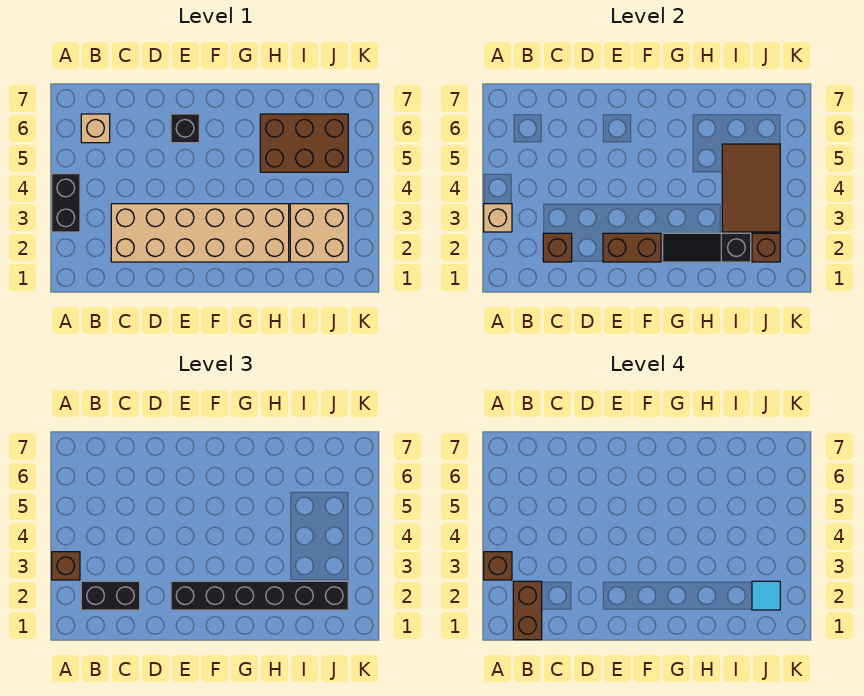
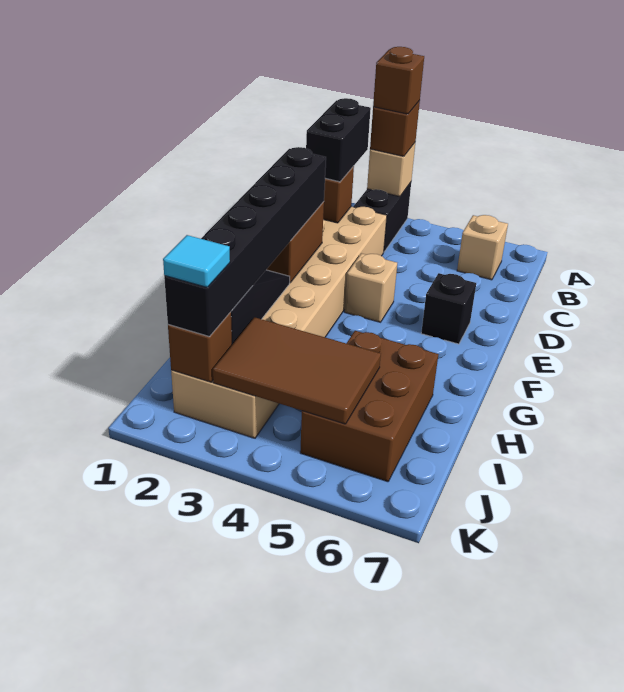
black 1x2 brick [52,174,80,232] -> black 1x2 brick turned to [354,182,411,252]
brown 1x2 brick [513,581,542,640] -> none
none -> tan 1x1 brick [345,253,397,322]

